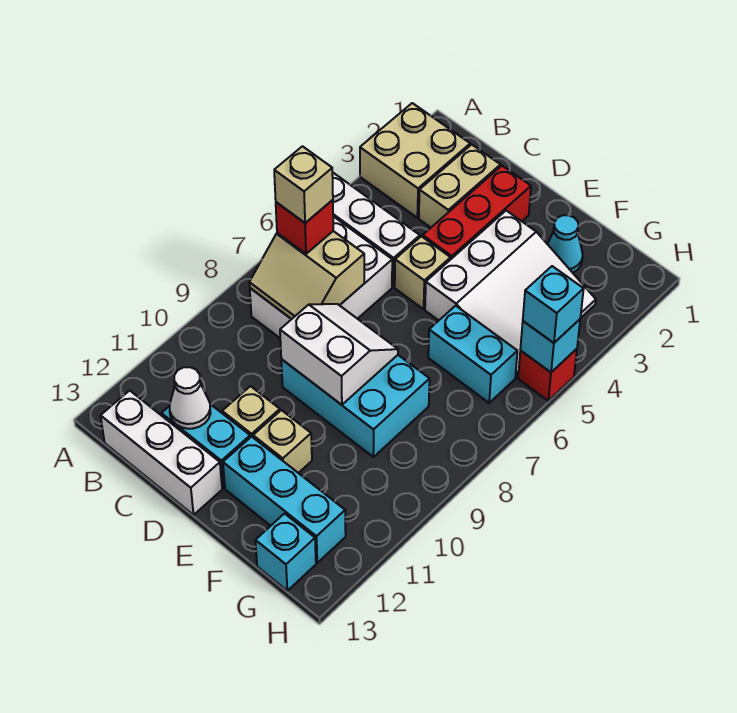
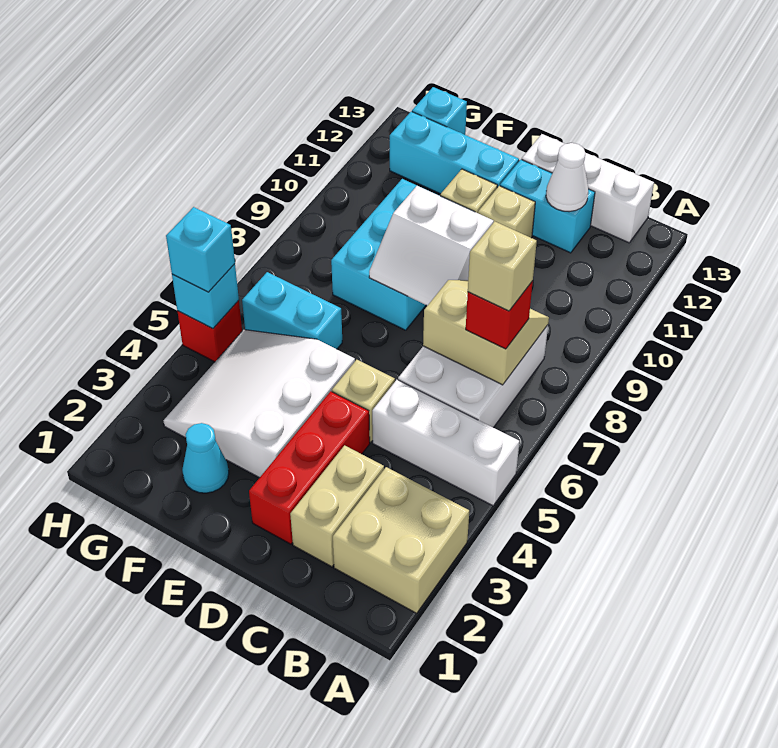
cyan 2x3 brick [281,355,430,457] -> cyan 2x3 brick turned to [331,179,426,330]

